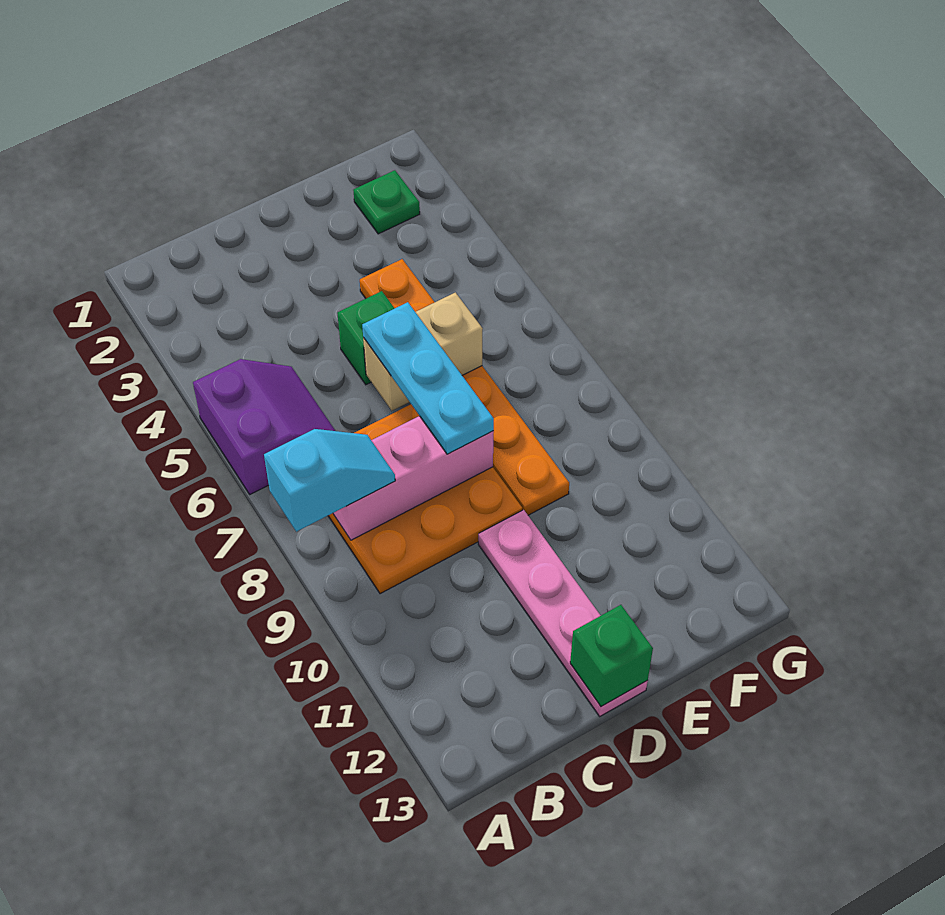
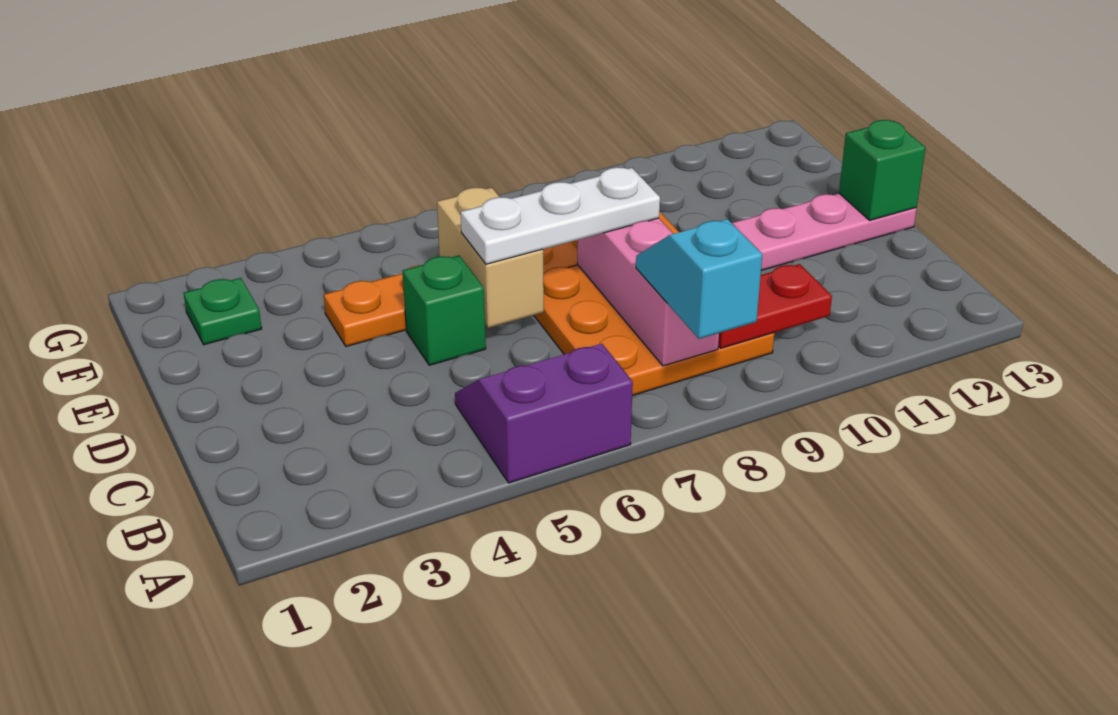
none -> red 1x2 plate [718,264,832,348]
cyan 1x3 plate [362,302,494,454] -> white 1x3 plate [461,167,660,264]

